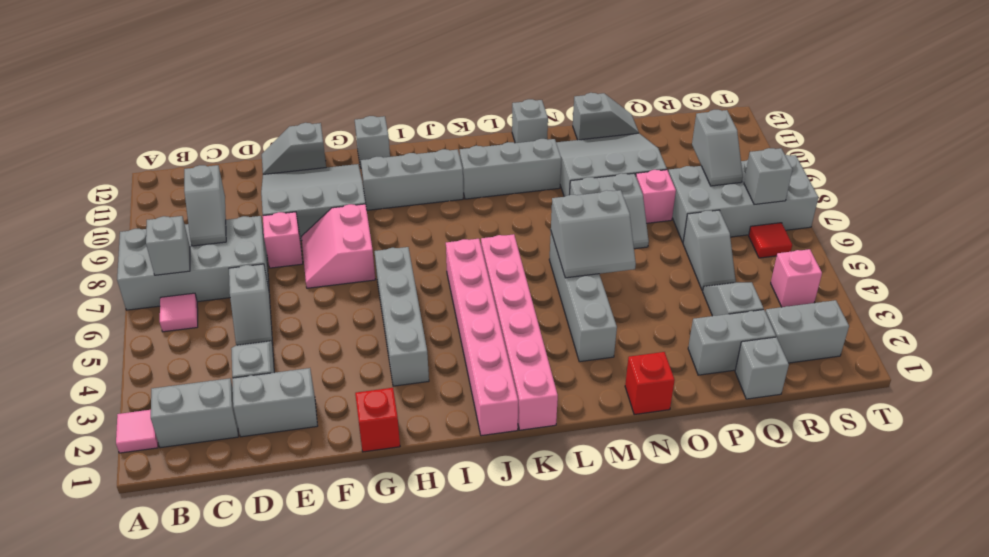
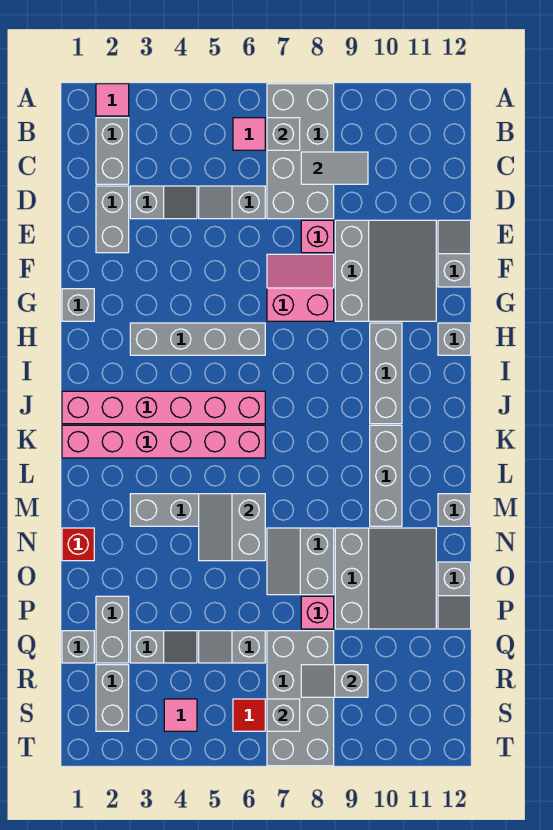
grey 1x2 slope [184,165,226,246] -> grey 1x2 tile [301,152,368,184]
red 1x1 brick [355,388,400,452] -> grey 1x1 brick [62,289,94,321]
pink 1x1 brick [771,249,822,307] -> pink 1x1 tile [164,699,197,731]

